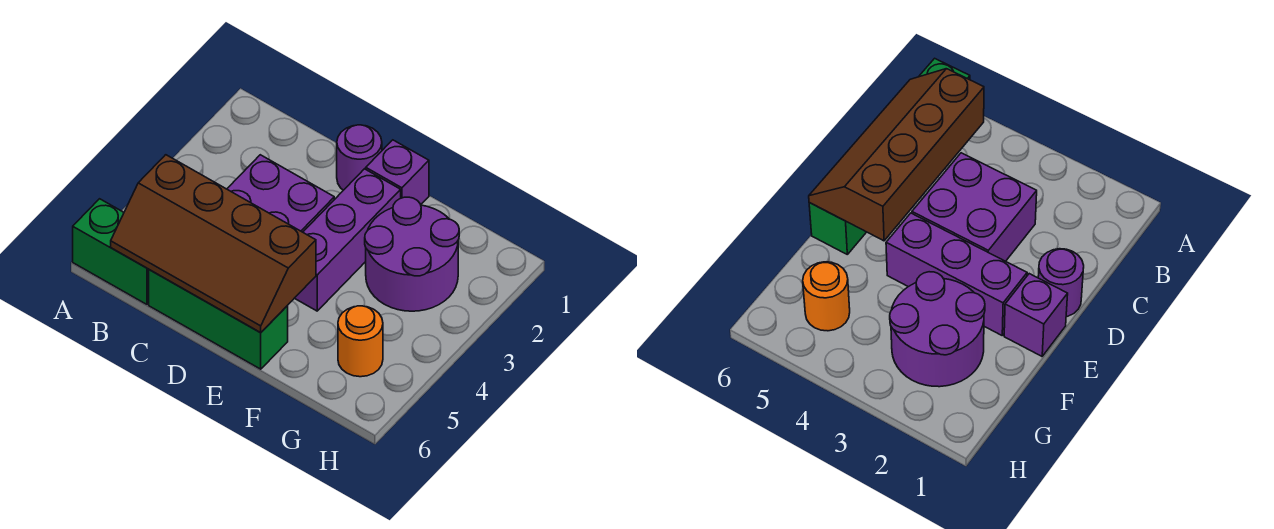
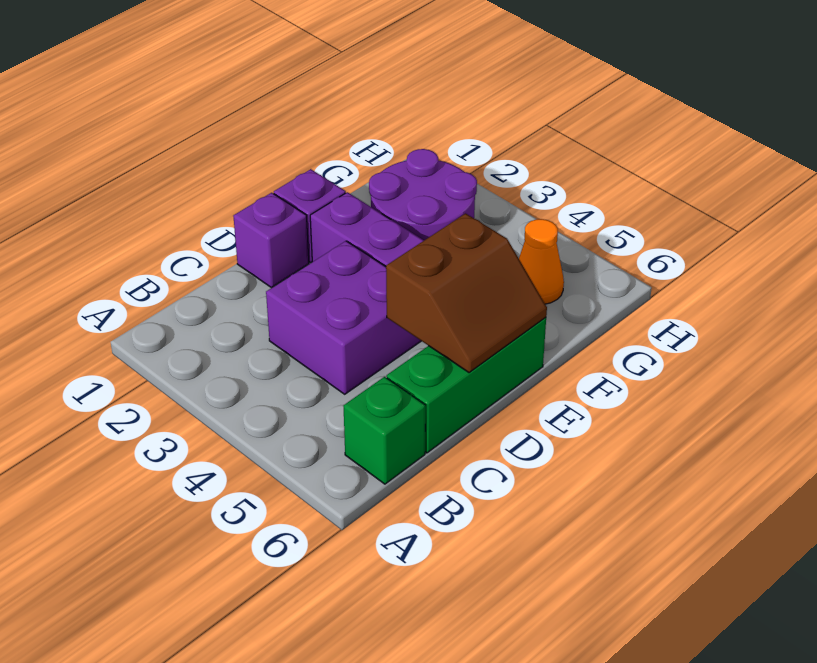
green 1x2 brick [73,199,149,304] -> green 1x1 brick [343,377,425,484]
brown 2x4 slope [111,155,316,333] -> brown 2x2 slope [386,213,547,373]
purple 1x1 round brick [337,125,382,190] -> purple 1x1 brick [233,193,309,288]
orange 1x1 round brick [338,306,383,377] -> orange 1x1 cone [519,219,564,304]

